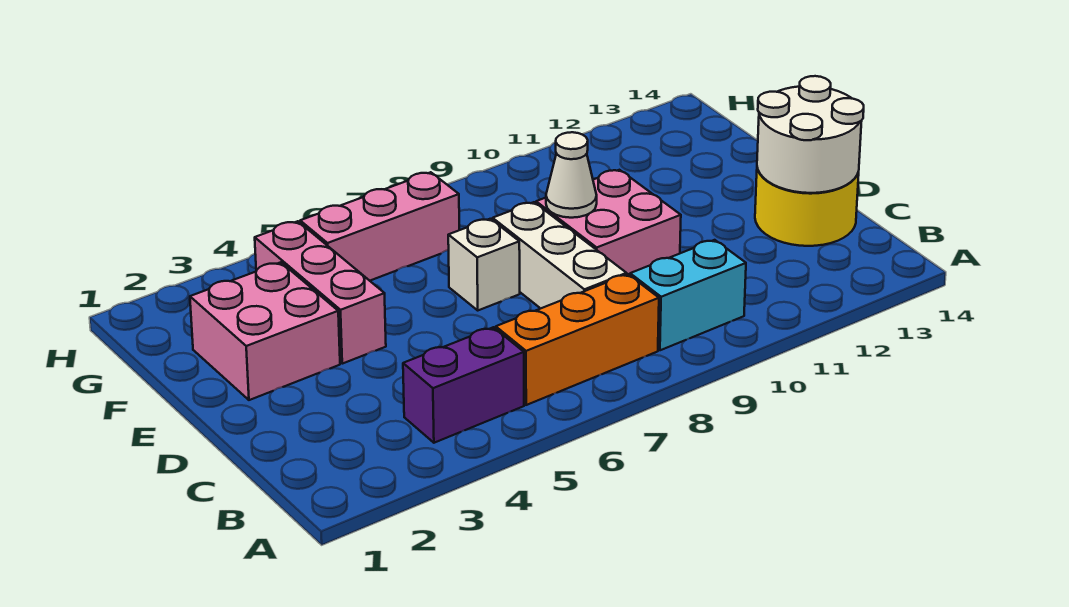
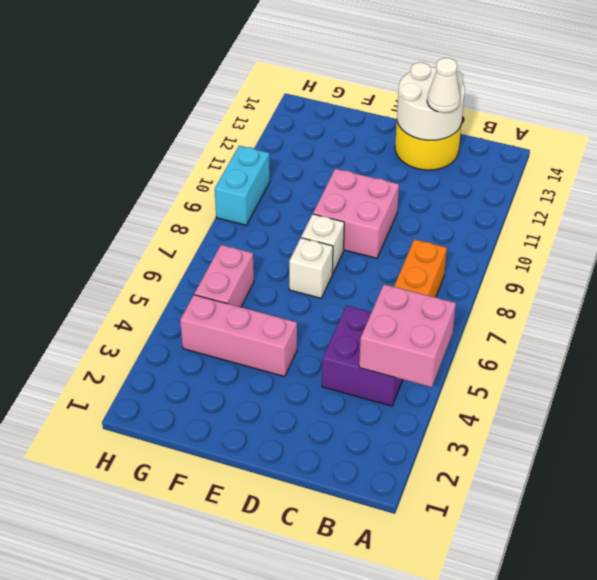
purple 1x2 brick [403,327,524,443] -> purple 2x2 brick [322,306,403,406]
cyan 1x2 brick [630,240,746,350] -> cyan 1x2 brick moved to [215,146,270,225]
white 1x3 brick [493,202,626,309] -> white 1x1 brick [301,214,344,274]
pink 2x2 brick [190,262,340,400] -> pink 2x2 brick moved to [359,284,456,387]
white 1x1 cone [546,132,597,218] -> white 1x1 cone moved to [427,58,460,113]
pink 1x3 brick [300,172,459,281] -> pink 1x2 brick [194,245,254,307]

